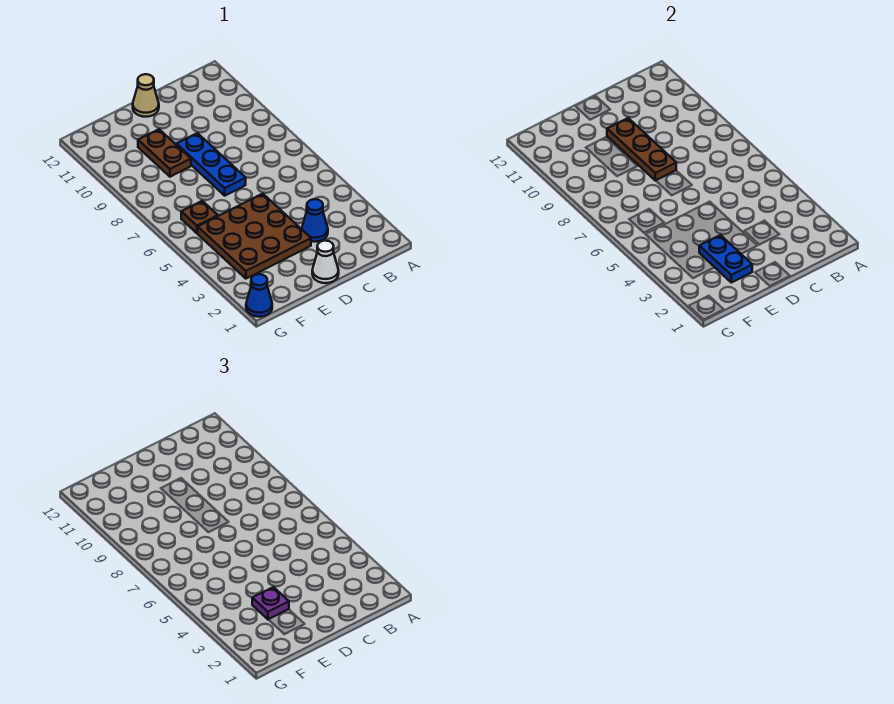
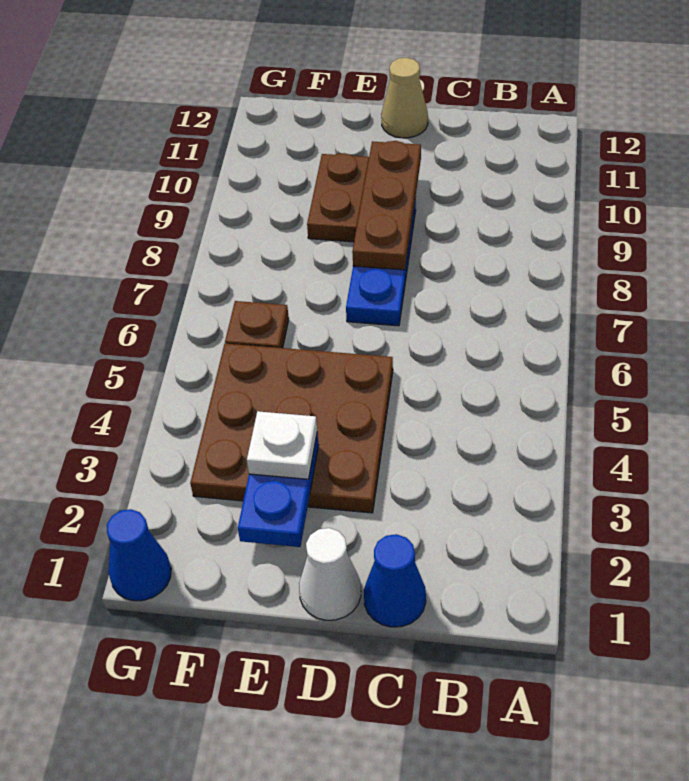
blue 1x1 cone [302,199,328,242] -> blue 1x1 cone moved to [364,534,426,627]
purple 1x1 plate [252,587,289,620] -> white 1x1 plate [247,411,317,479]

